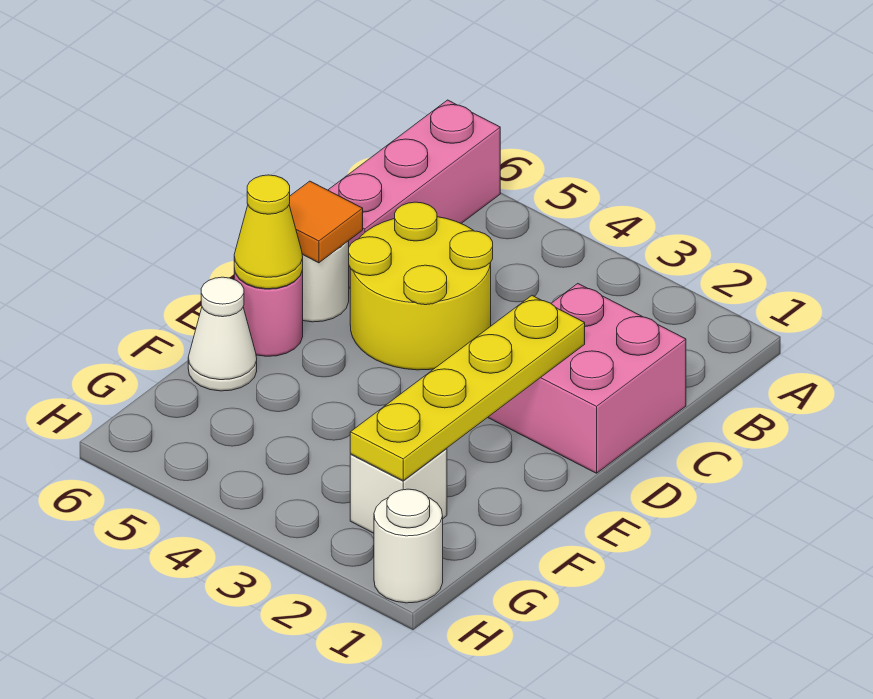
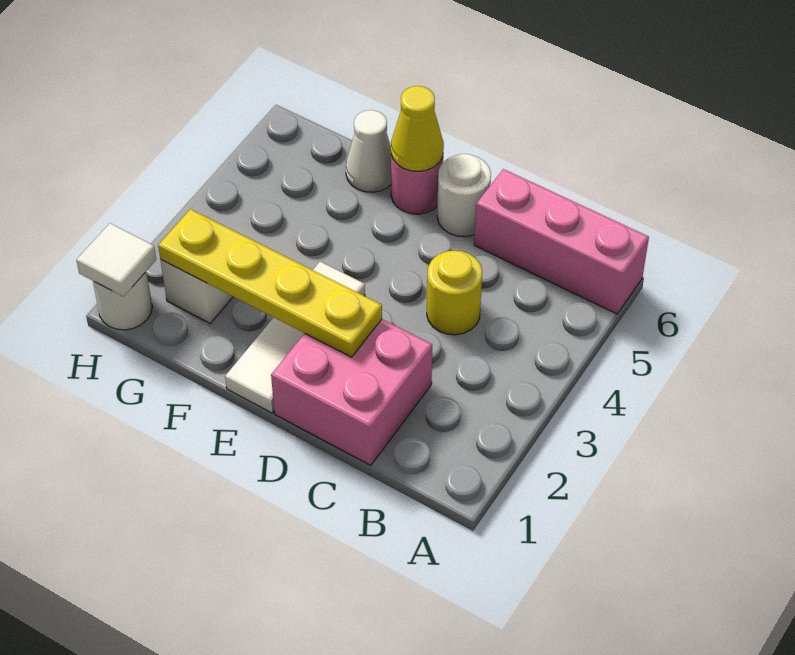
yellow 2x2 round brick [349,202,493,370] -> yellow 1x1 round brick [427,251,482,335]
orange 1x1 tile [289,181,363,263] -> none
none -> white 1x3 tile [225,262,365,413]
none -> white 1x1 tile [76,223,156,296]

